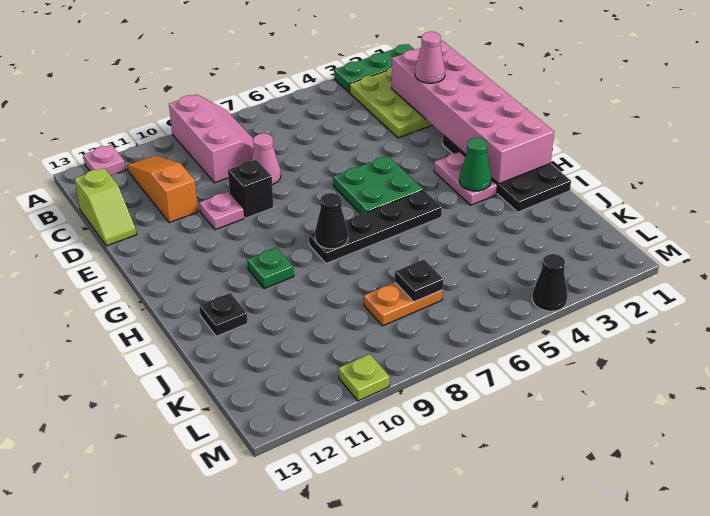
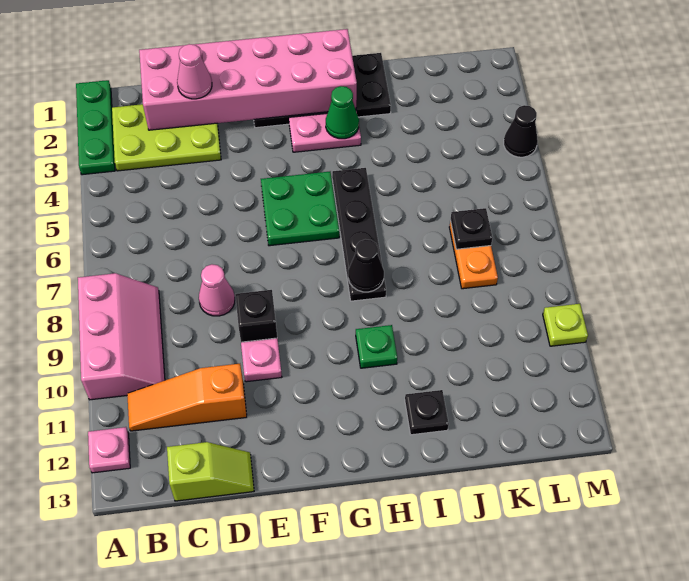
pink 2x3 slope [169,94,254,183] -> pink 2x3 slope turned to [78,273,165,400]

